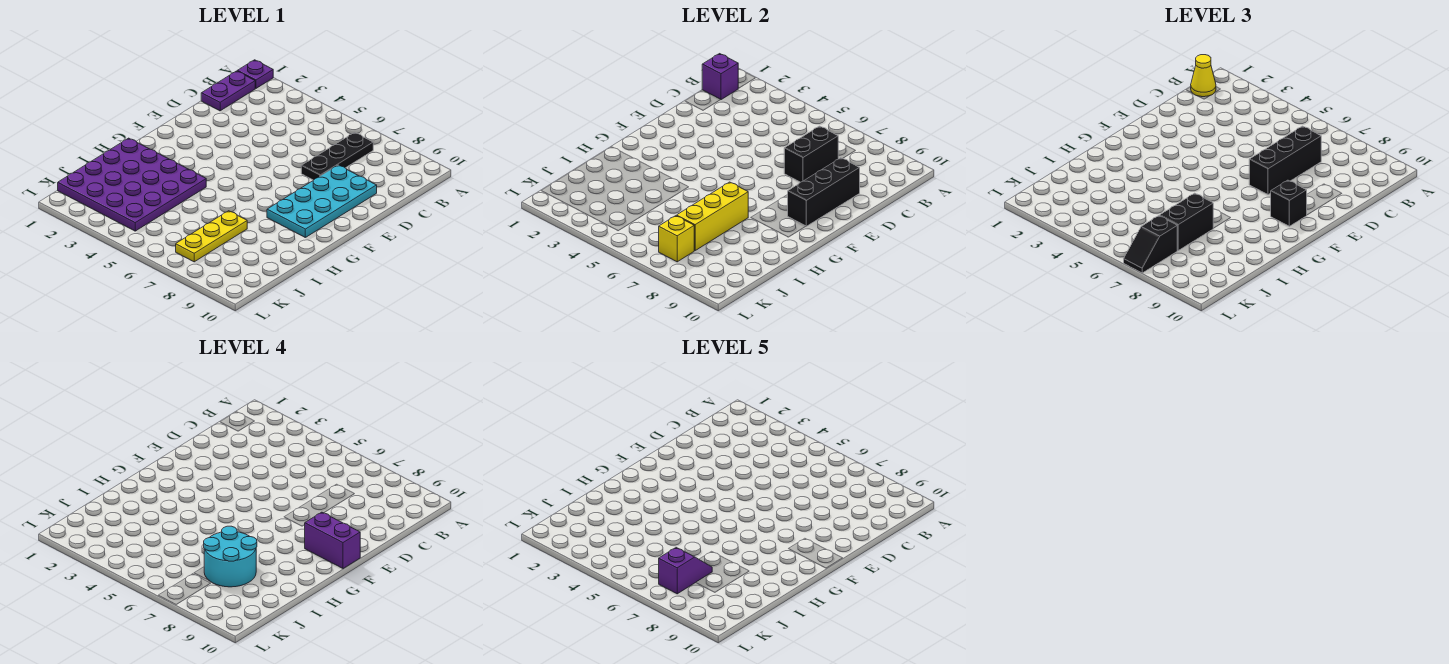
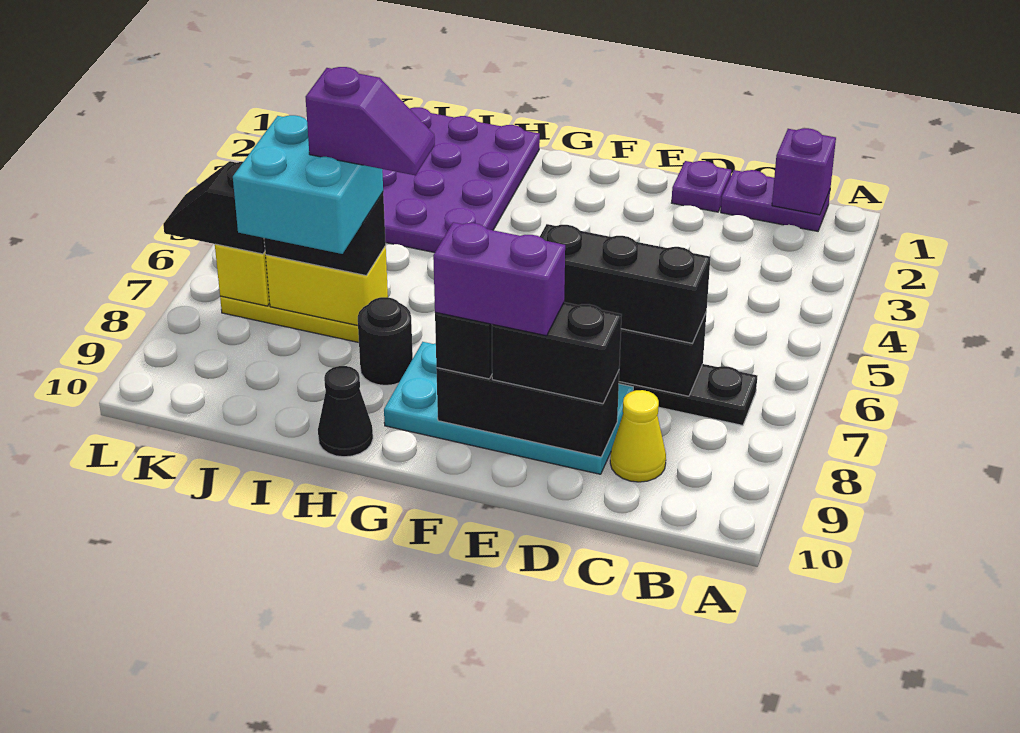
purple 1x1 plate [238,60,273,88] -> purple 1x1 plate moved to [672,161,731,212]
yellow 1x1 cone [1191,55,1216,97] -> yellow 1x1 cone moved to [610,390,666,482]
none -> black 1x2 brick [492,302,622,404]
purple 1x2 brick [305,512,360,569] -> purple 1x2 brick turned to [433,222,565,336]
yellow 1x3 brick [677,182,748,250] -> yellow 1x2 brick [266,246,388,325]
none -> black 1x1 round brick [358,297,413,385]
none -> black 1x1 cone [318,366,373,457]
cyan 2x2 round brick [204,526,257,587] -> cyan 2x2 brick [233,115,383,254]
purple 1x2 slope [659,548,712,594] -> purple 1x2 slope moved to [306,67,435,175]

